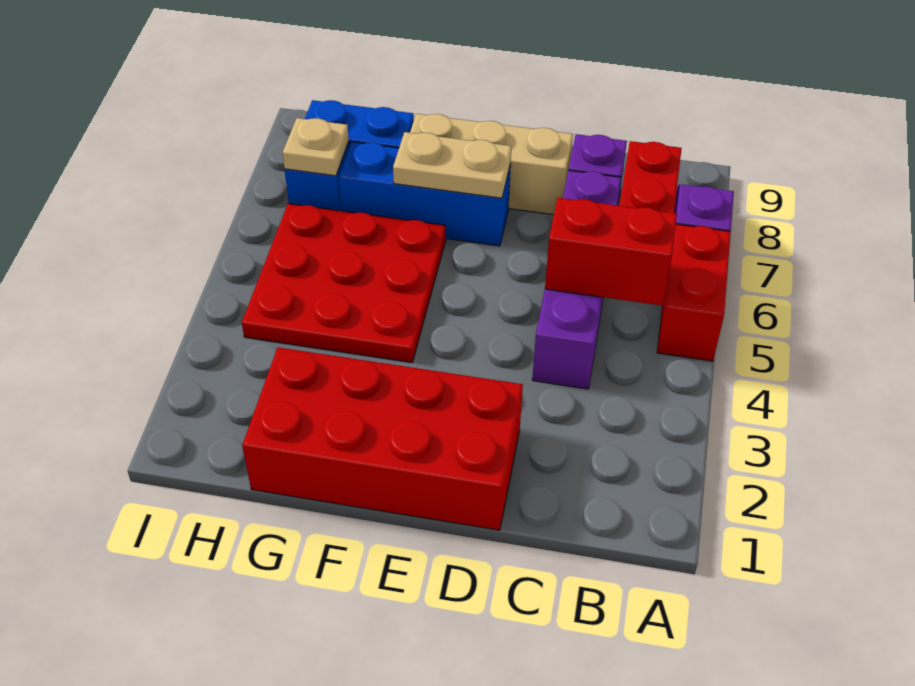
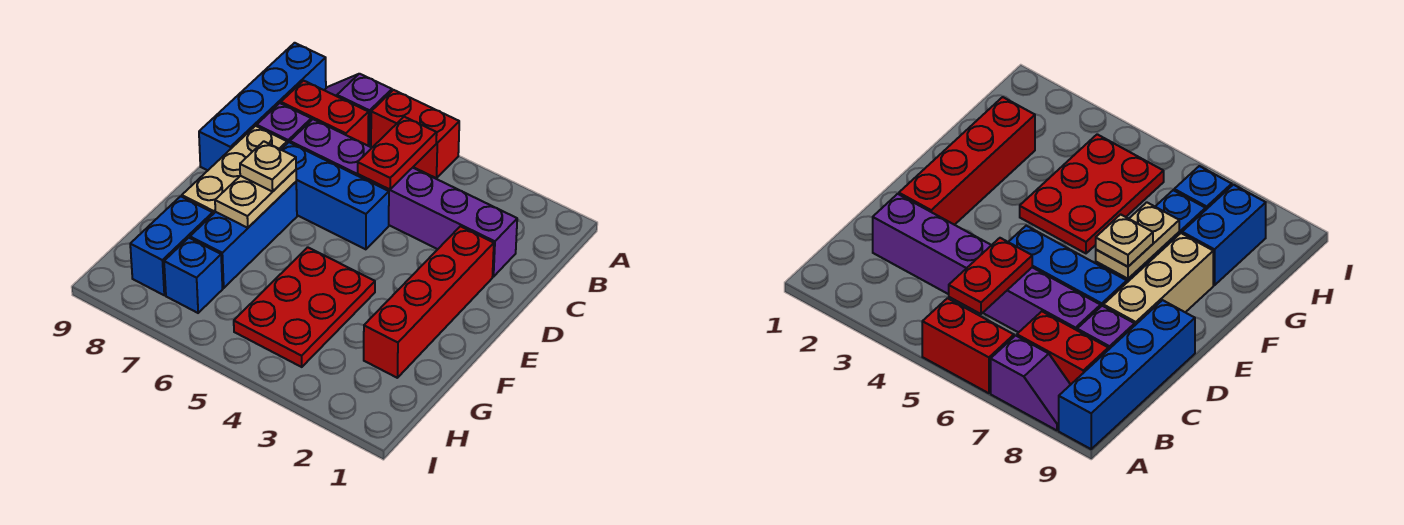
none -> blue 1x4 brick [199,43,326,170]
red 1x2 brick [545,198,677,306] -> red 1x2 plate [358,117,437,190]
purple 1x4 brick [532,170,621,389] -> purple 1x6 brick [290,119,517,277]
red 2x4 brick [242,347,523,530] -> red 1x4 brick [364,226,494,378]
none -> blue 1x3 brick [281,142,389,249]
red 3x3 plate [242,204,446,363] -> red 2x3 plate [234,247,375,367]
tan 1x1 plate [283,118,349,176] -> tan 1x1 plate moved to [240,141,296,191]

